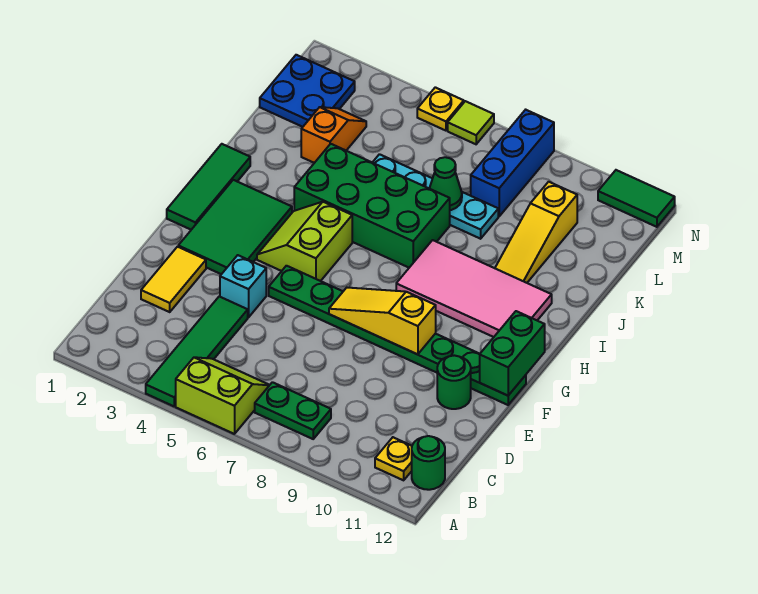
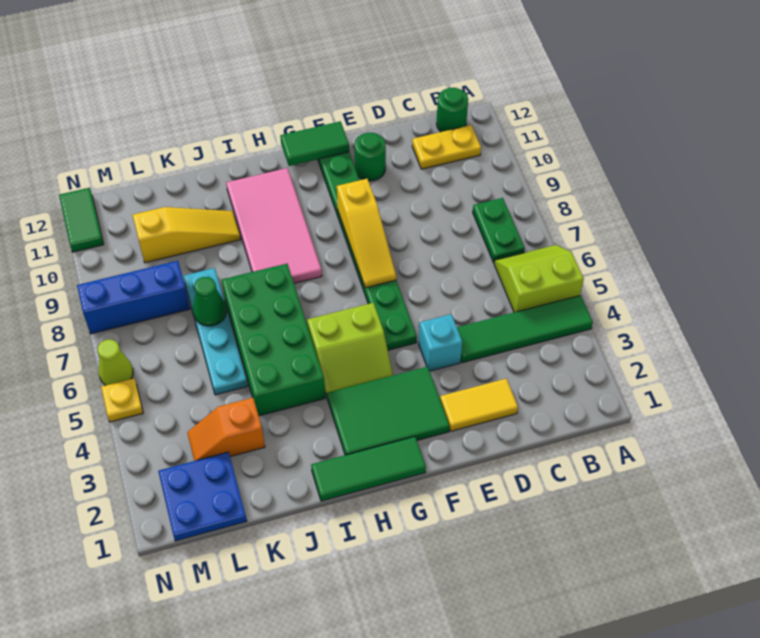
lime 2x2 slope [176,357,269,434] -> lime 2x2 slope turned to [494,245,584,312]
yellow 1x1 plate [375,437,412,480] -> yellow 1x2 plate [412,125,481,169]
green 1x2 brick [480,311,545,396] -> green 1x2 tile [280,121,349,166]
lime 1x1 tile [448,101,494,144] -> lime 1x1 cone [98,340,133,386]

